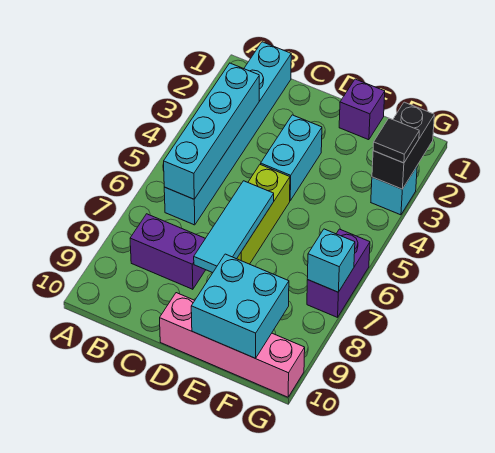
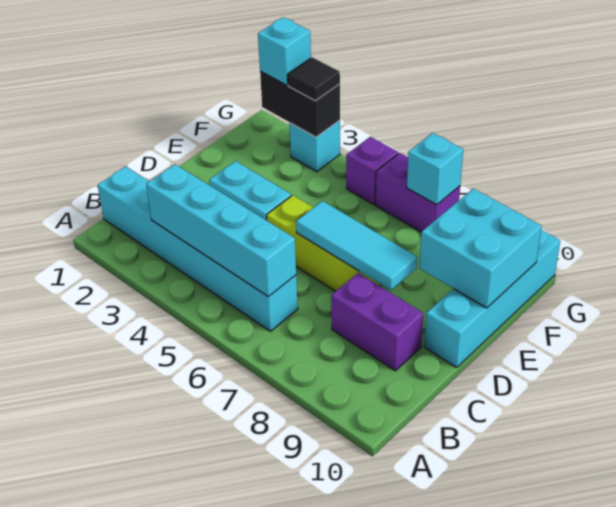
purple 1x2 brick [130,214,205,289] -> purple 1x2 brick turned to [331,273,423,371]
pink 1x4 brick [160,293,305,397] -> cyan 1x4 brick [424,229,560,367]
purple 1x1 brick [339,79,385,140] -> purple 1x1 brick moved to [346,137,398,205]
none -> cyan 1x1 brick [258,17,311,85]

